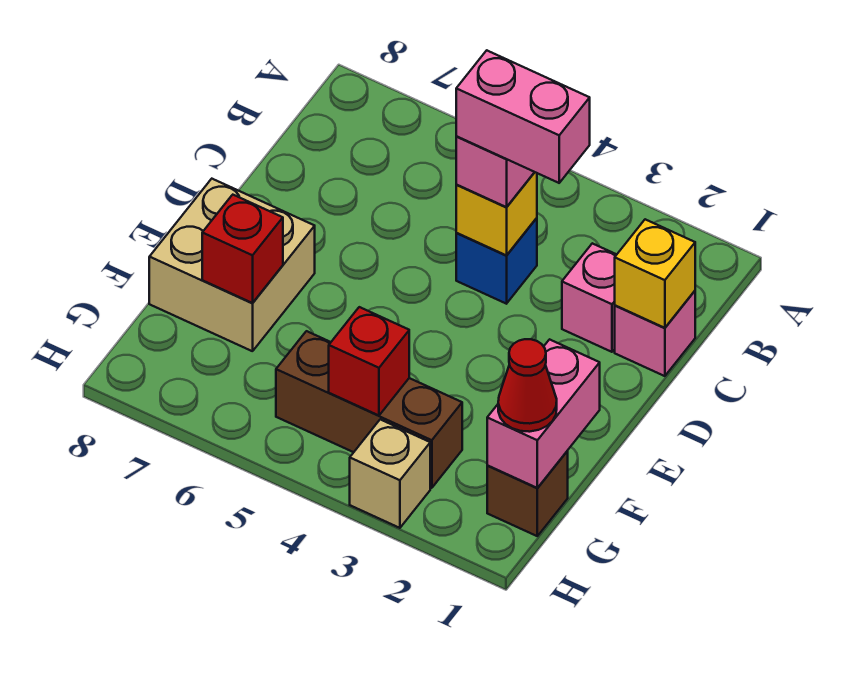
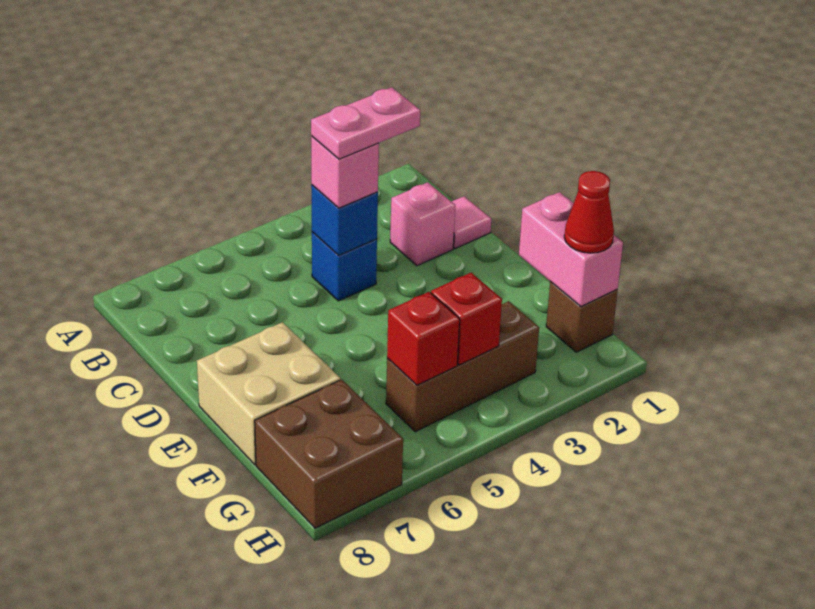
pink 1x1 brick [615,291,695,376] -> pink 1x1 tile [452,196,491,249]
yellow 1x1 brick [615,219,695,328] -> none
pink 1x2 brick [456,50,590,183] -> pink 1x2 plate [311,87,420,159]
yellow 1x1 brick [456,172,537,255] -> blue 1x1 brick [311,185,378,255]
red 1x1 brick [202,195,283,303] -> red 1x1 brick moved to [387,292,460,385]
none -> brown 2x2 brick [255,380,403,528]
tan 1x1 brick [350,419,430,528] -> none

